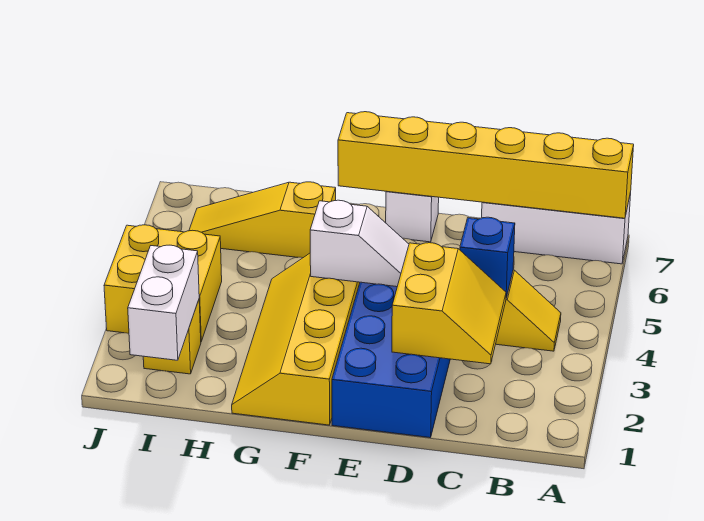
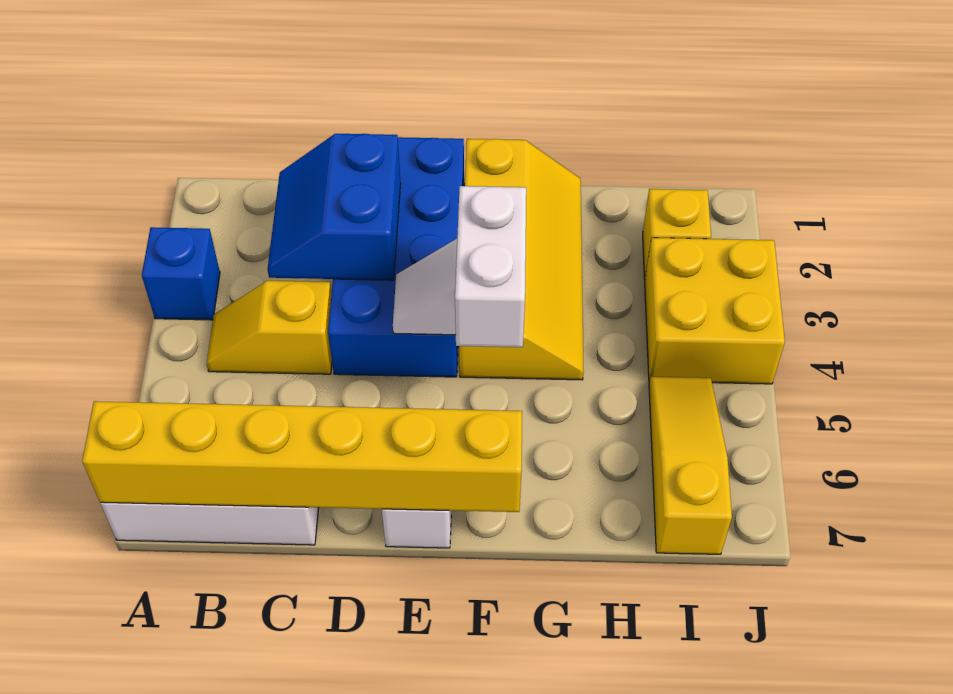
yellow 2x2 slope [392,243,506,364] -> blue 2x2 slope [267,134,401,280]
blue 1x1 brick [460,217,515,298] -> blue 1x1 brick moved to [142,227,220,320]
yellow 1x3 slope [189,182,336,258] -> yellow 1x3 slope turned to [649,376,732,554]
white 1x2 brick [128,245,200,360] -> white 1x2 brick moved to [455,186,526,347]

